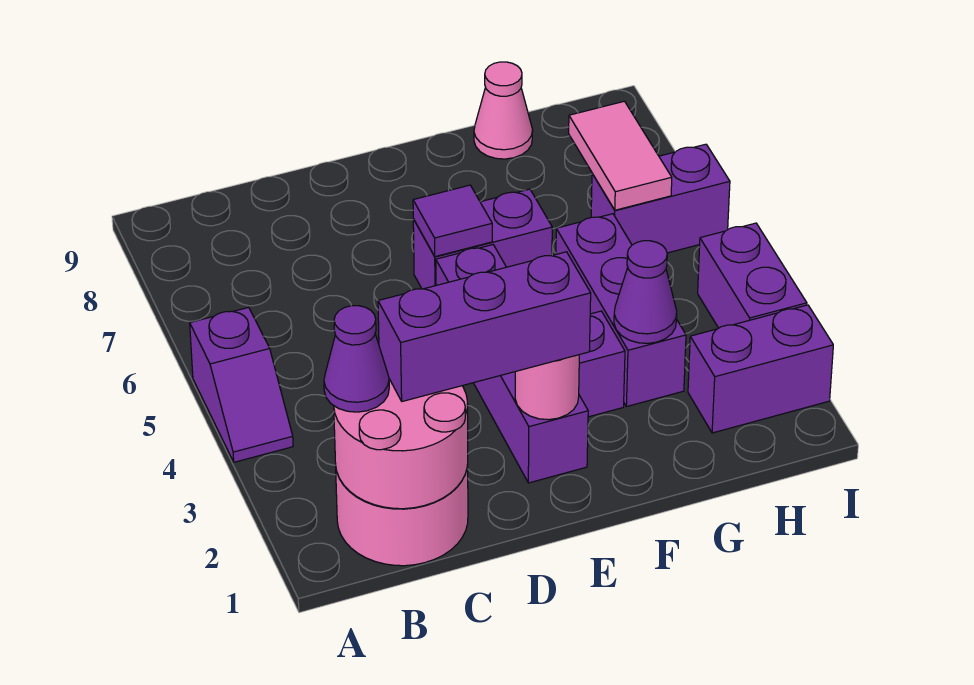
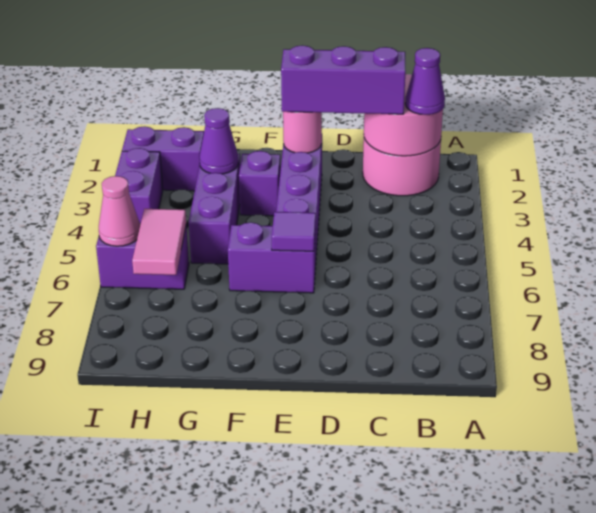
purple 1x2 slope [190,307,293,462] -> none
pink 1x1 cone [474,62,533,159] -> pink 1x1 cone moved to [99,176,140,246]

